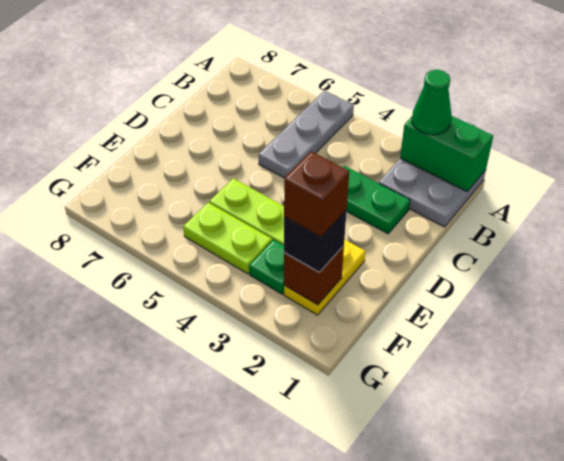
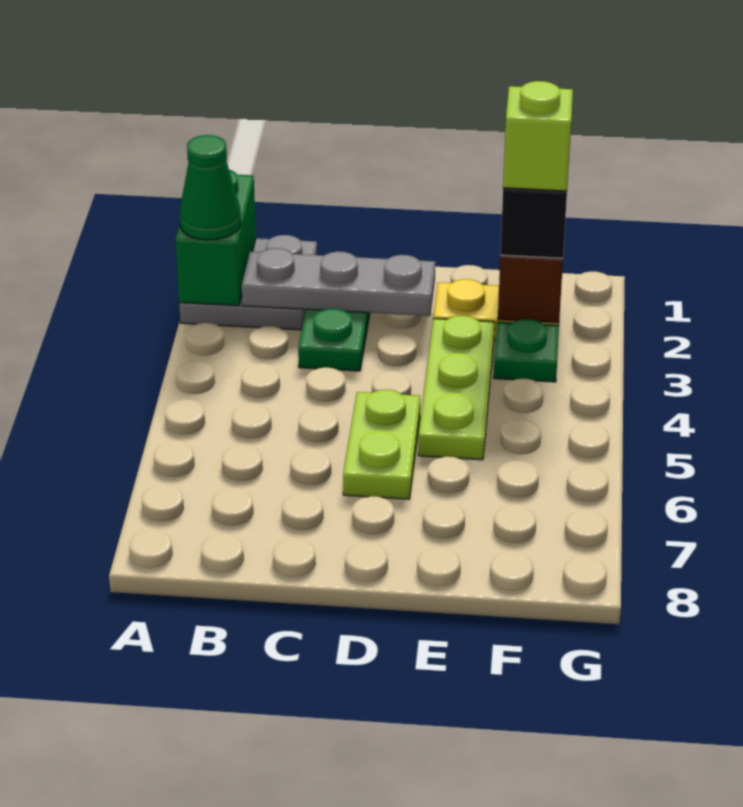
grey 1x3 plate [259,91,354,178] -> grey 1x3 plate moved to [242,248,435,316]
brown 1x1 brick [284,151,349,237] -> lime 1x1 brick [503,81,573,191]
lime 1x2 plate [183,203,272,274] -> lime 1x2 plate moved to [343,390,420,499]

